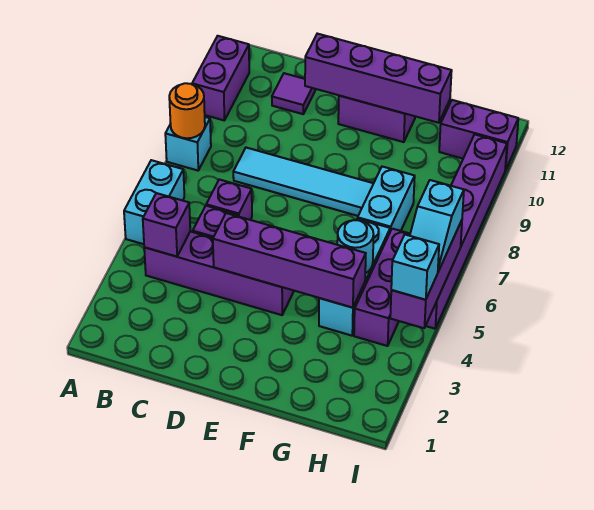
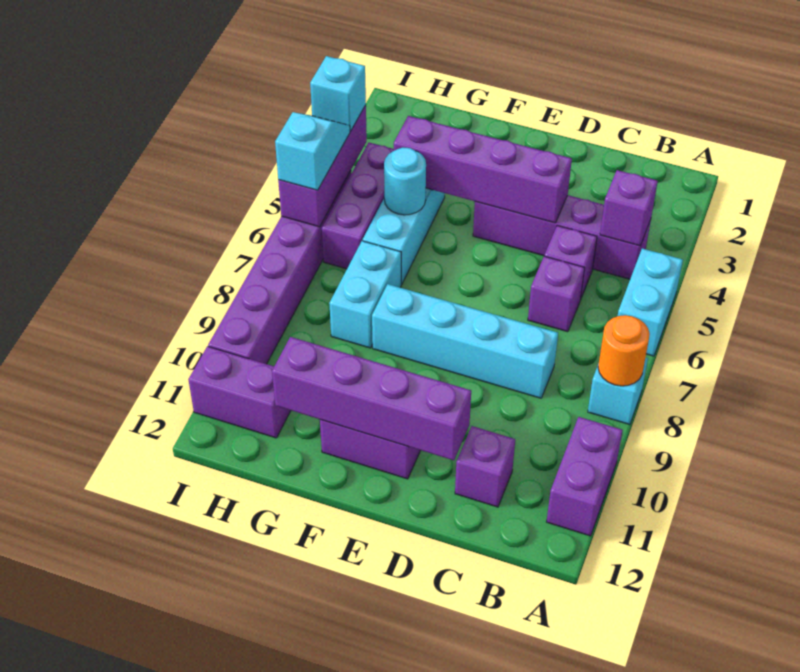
cyan 1x4 tile [233,148,373,216] -> cyan 1x4 brick [372,284,558,398]
purple 1x1 tile [272,73,315,114] -> purple 1x1 brick [455,426,515,507]

